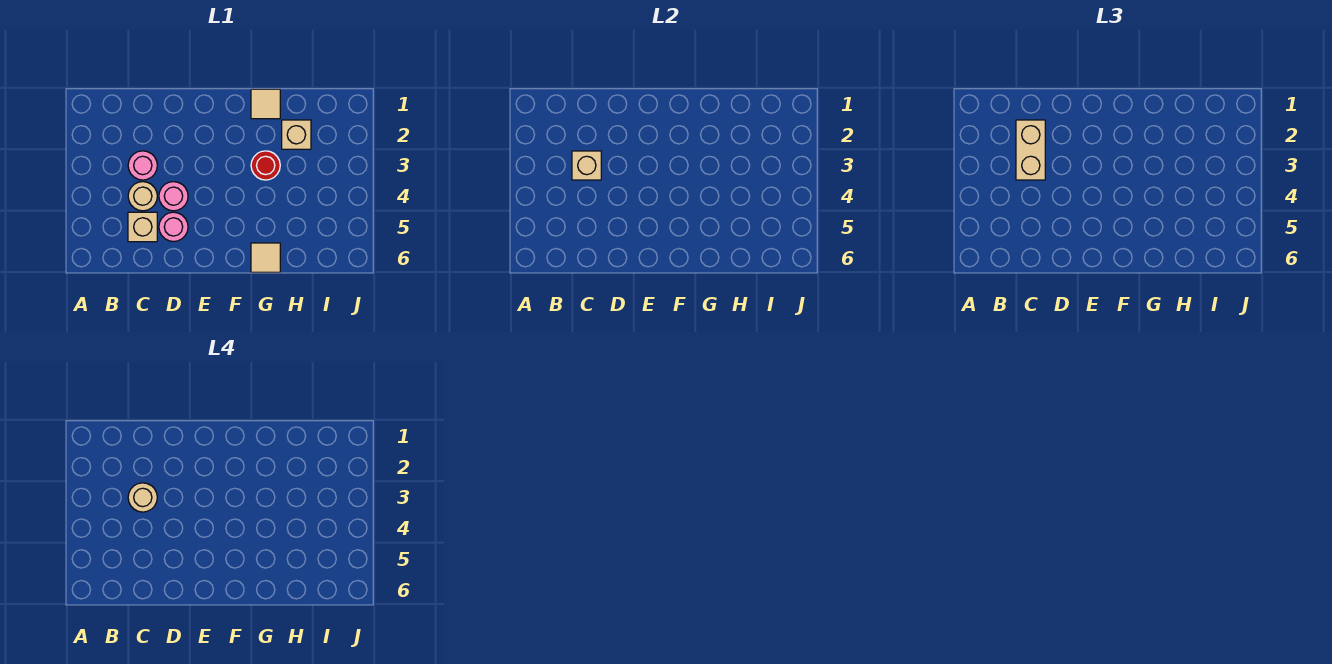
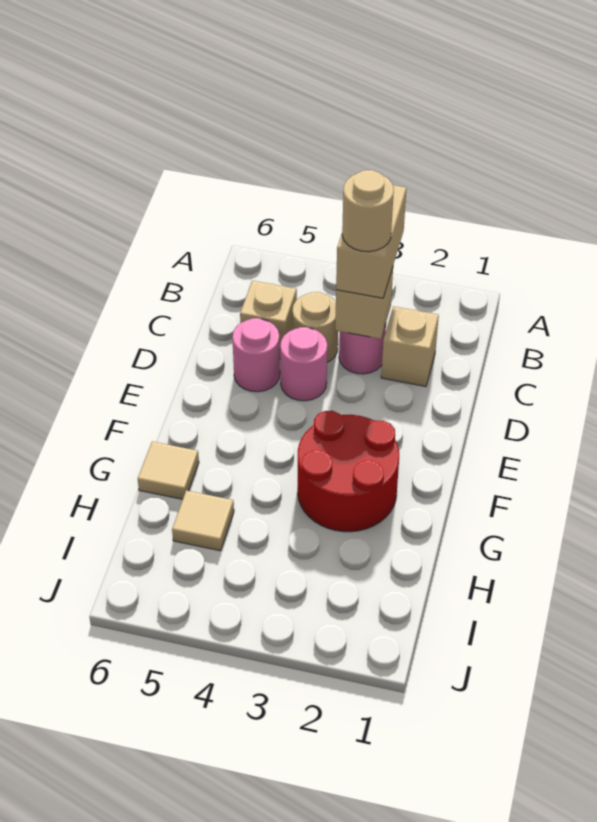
tan 1x2 brick [1016,120,1045,180] -> tan 1x2 brick turned to [336,185,406,298]
tan 1x1 tile [251,89,280,119] -> tan 1x1 tile moved to [172,490,234,551]
red 1x1 round brick [251,151,280,180] -> red 2x2 round brick [298,411,399,532]
tan 1x1 brick [282,120,311,149] -> tan 1x1 brick moved to [381,306,439,387]

